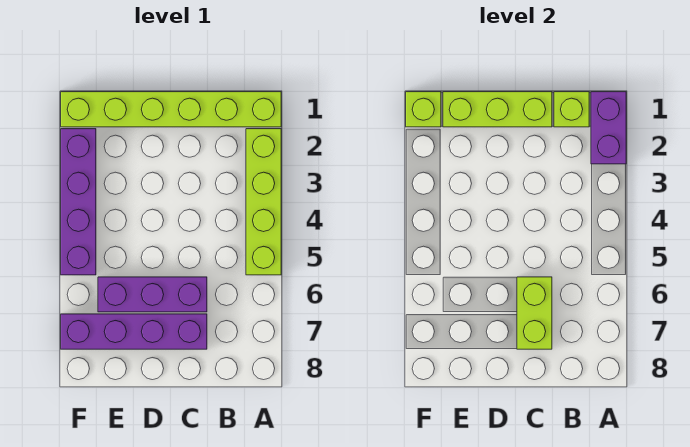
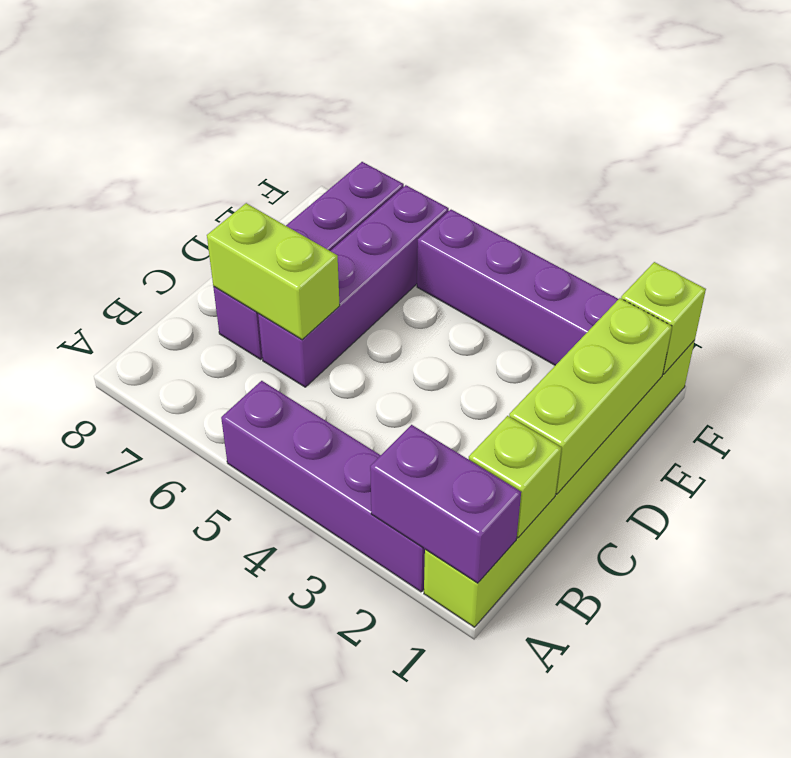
lime 1x4 brick [246,129,281,275] -> purple 1x4 brick [221,381,425,592]
purple 1x3 brick [98,277,207,312] -> purple 1x4 brick [258,185,449,387]

